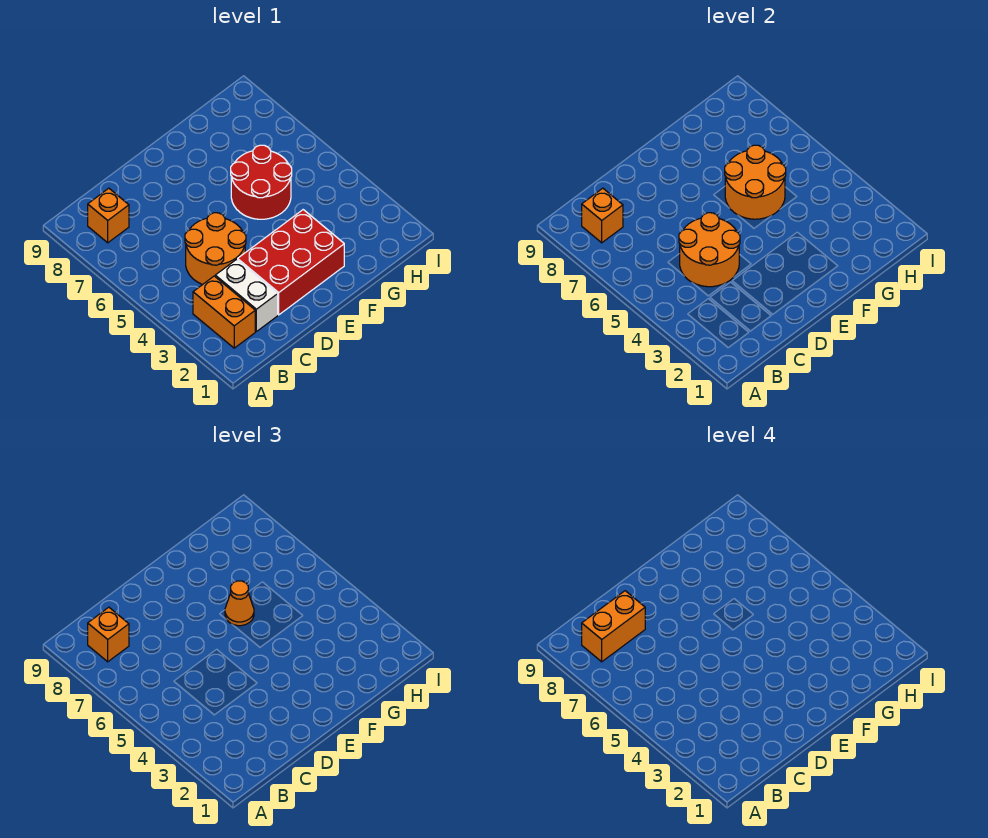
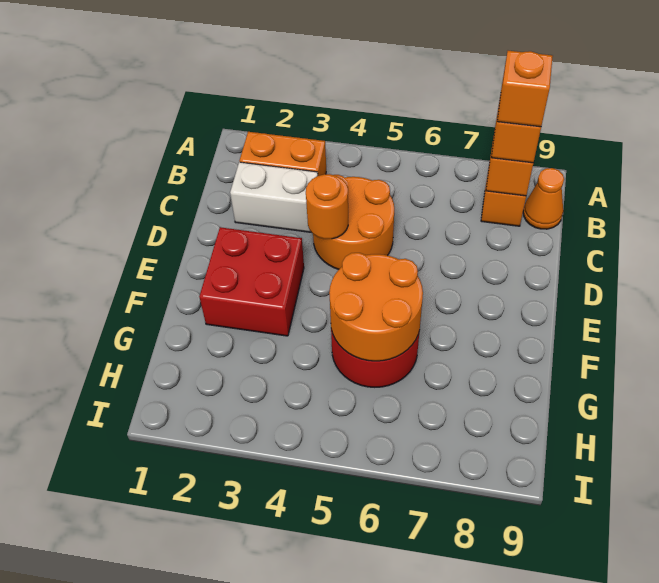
orange 1x2 brick [582,591,645,662] -> orange 1x1 brick [497,51,553,127]
orange 2x2 round brick [679,213,740,287] -> orange 1x1 round brick [306,174,348,239]
red 2x3 brick [238,210,344,315] -> red 2x2 brick [199,227,304,336]
orange 1x1 cone [225,581,254,626] -> orange 1x1 cone moved to [523,168,564,229]

